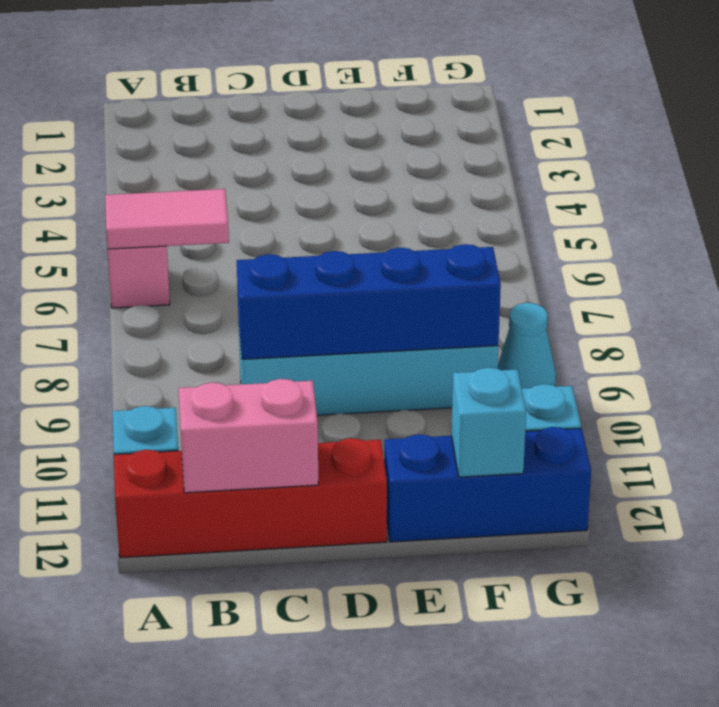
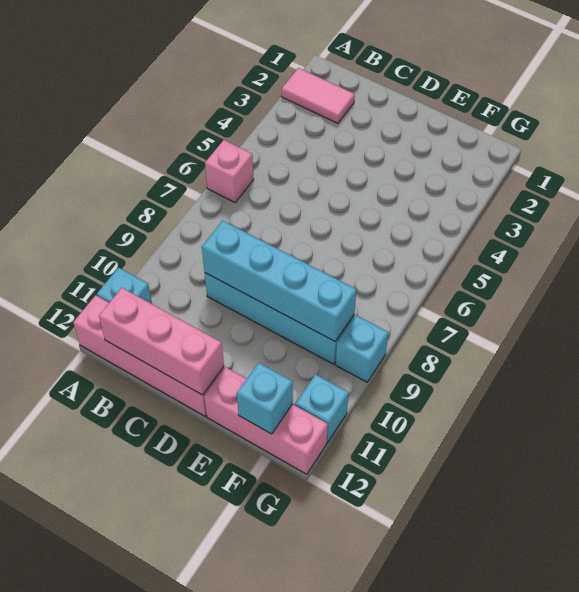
pink 1x2 tile [105,189,229,249] -> pink 1x2 tile moved to [282,68,355,123]
red 1x4 brick [114,438,387,558] -> pink 1x4 brick [73,295,224,416]
pink 1x2 brick [179,379,318,493] -> pink 1x3 brick [99,288,224,395]
blue 1x4 brick [237,244,501,359] -> cyan 1x4 brick [202,221,356,341]
blue 1x3 brick [384,427,591,542] -> pink 1x3 brick [204,367,328,474]
cyan 1x1 cone [498,303,556,388] -> cyan 1x1 brick [336,315,389,382]

